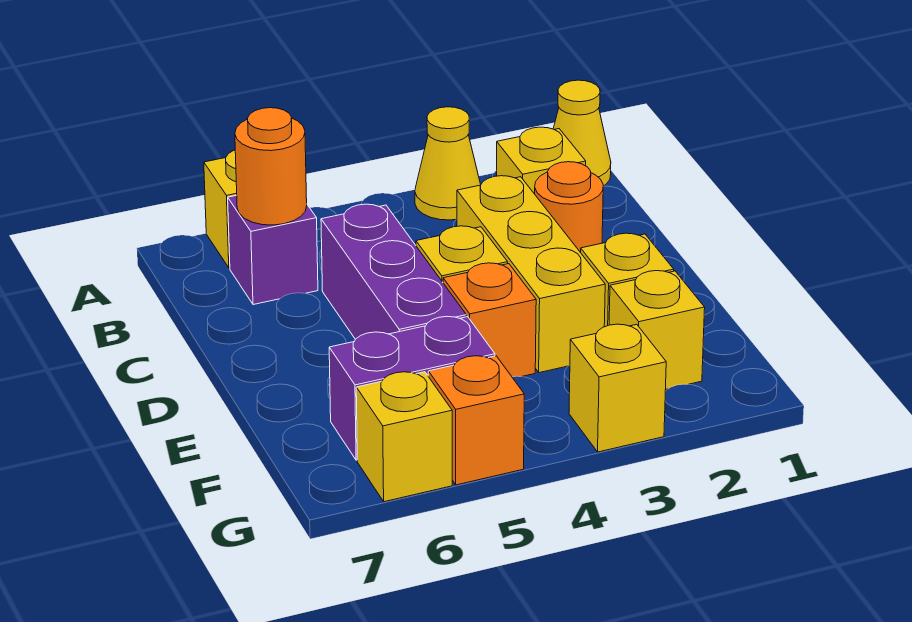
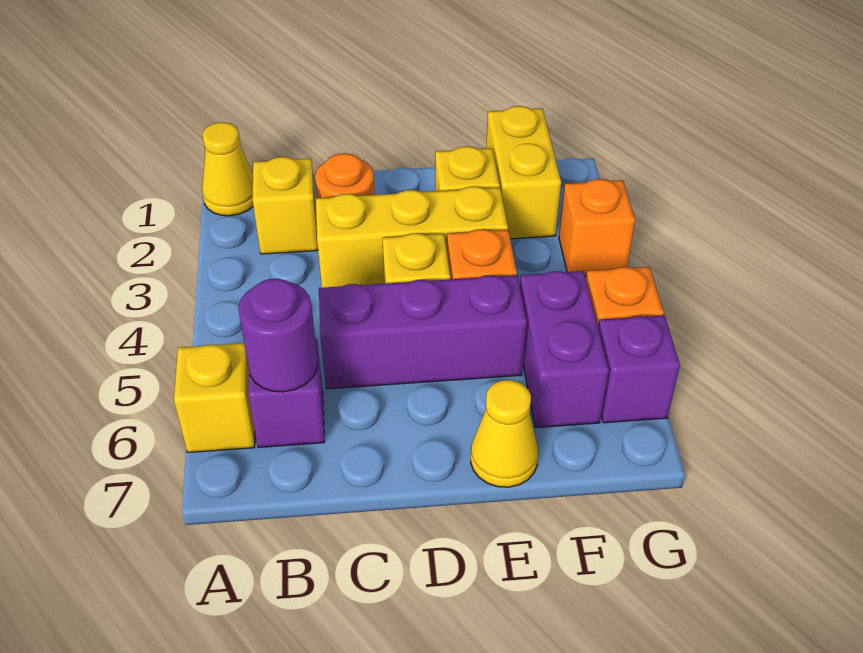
yellow 1x1 cone [415,107,481,220] -> yellow 1x1 cone moved to [471,380,538,487]
orange 1x1 round brick [235,108,307,225] -> purple 1x1 round brick [238,279,318,392]
yellow 1x1 brick [609,271,705,389] -> yellow 1x2 brick [486,106,561,239]
yellow 1x1 brick [569,324,666,452] -> orange 1x1 brick [559,179,635,277]
yellow 1x1 brick [356,372,452,502] -> purple 1x1 brick [598,315,680,423]

